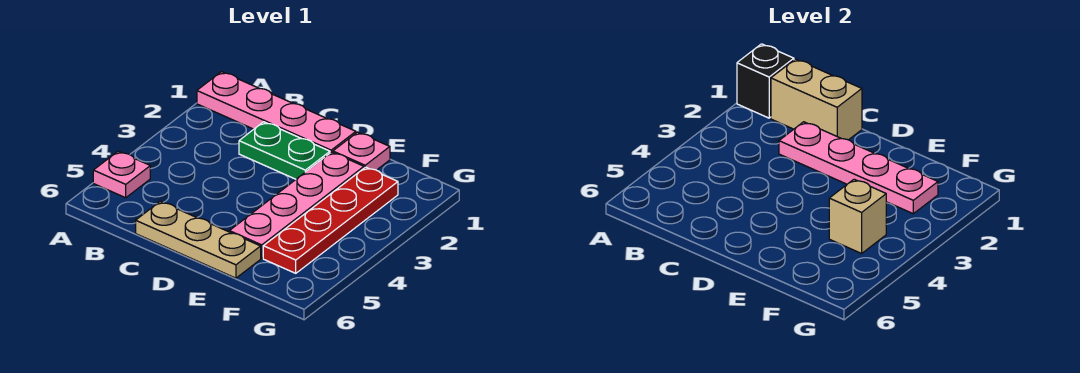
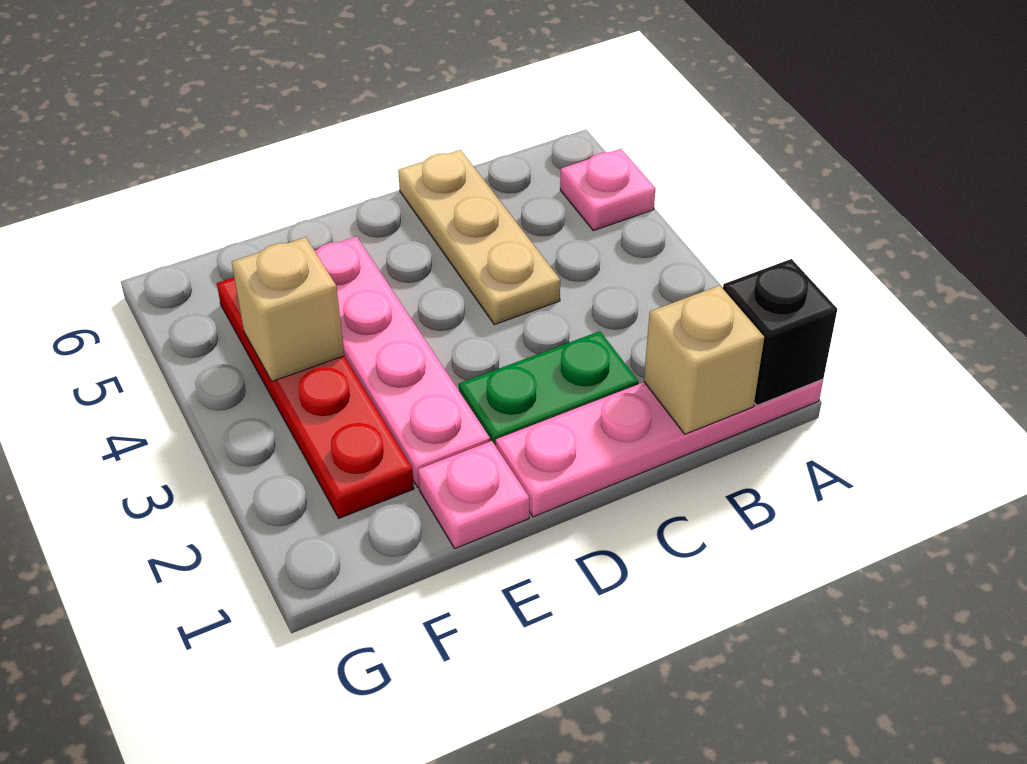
tan 1x2 brick [771,59,862,140] -> tan 1x1 brick [644,285,764,434]
pink 1x4 plate [779,122,938,214] -> none
tan 1x3 plate [136,201,261,278] -> tan 1x3 plate turned to [398,150,560,325]

